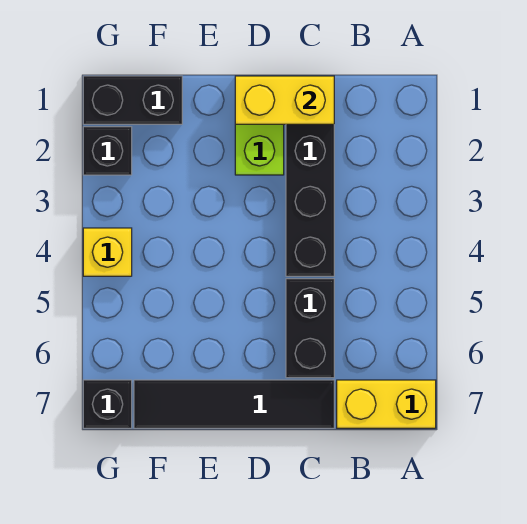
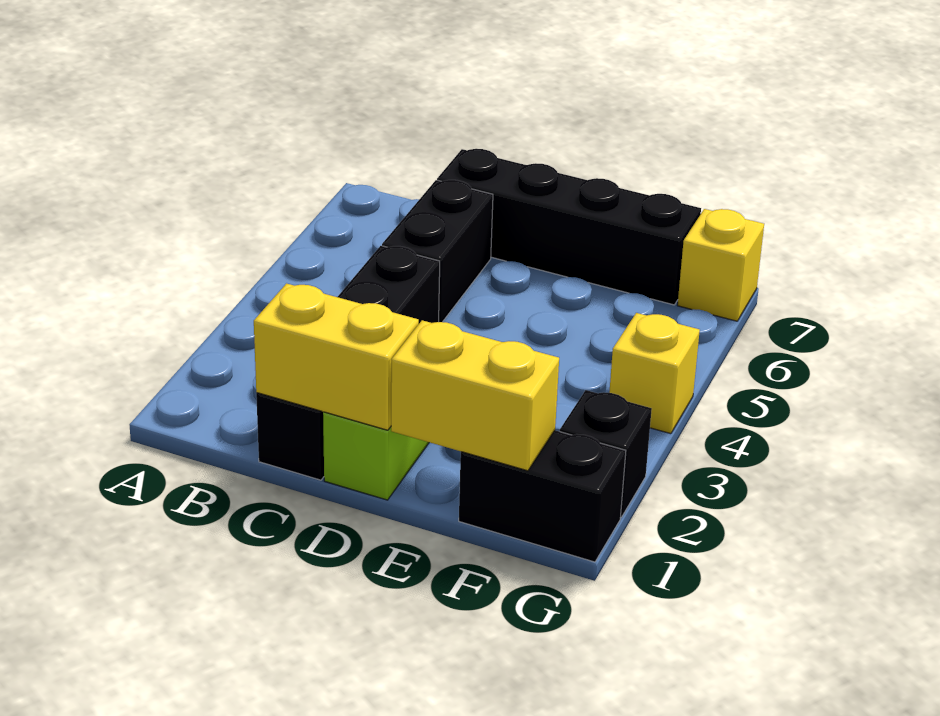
yellow 1x2 brick [337,380,436,428] -> yellow 1x2 brick moved to [391,320,559,471]
black 1x4 tile [134,380,334,428] -> black 1x4 brick [437,149,701,305]
black 1x1 brick [83,380,132,428] -> yellow 1x1 brick [678,209,764,321]

